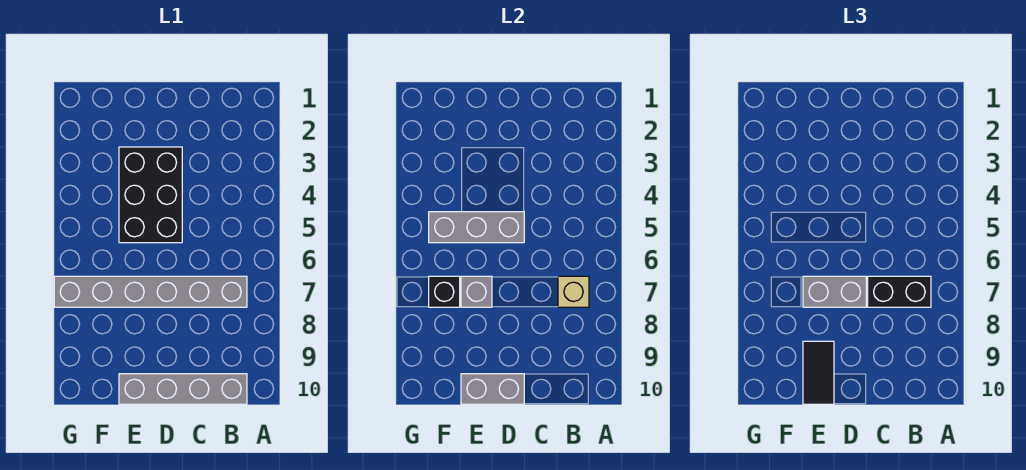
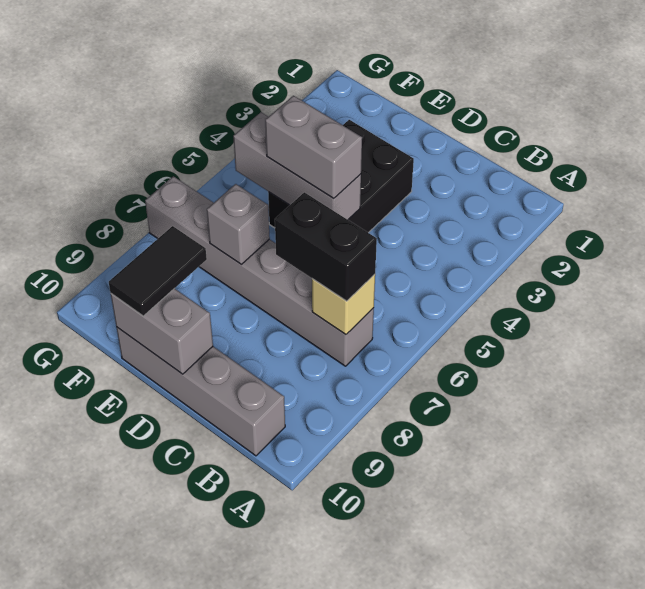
grey 1x2 brick [803,276,866,307] -> grey 1x2 brick moved to [265,96,362,199]
black 1x1 brick [429,276,460,307] -> none

